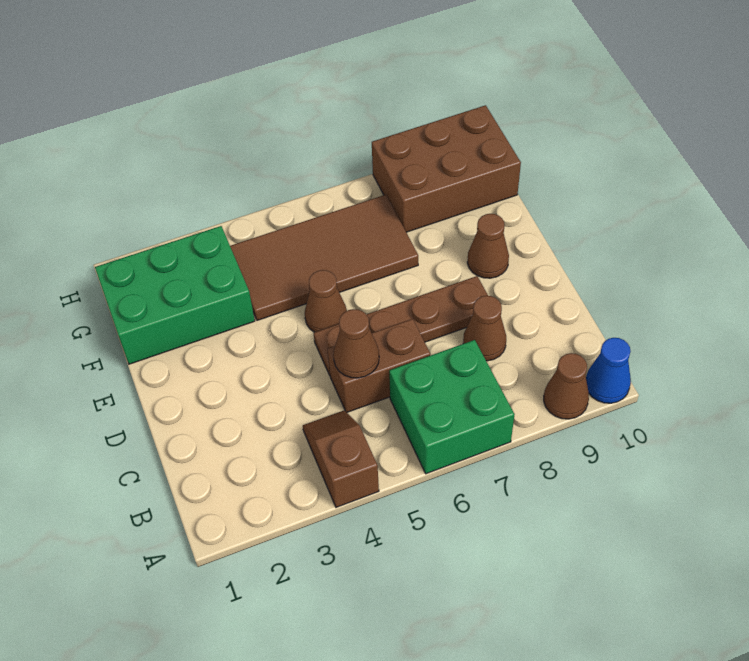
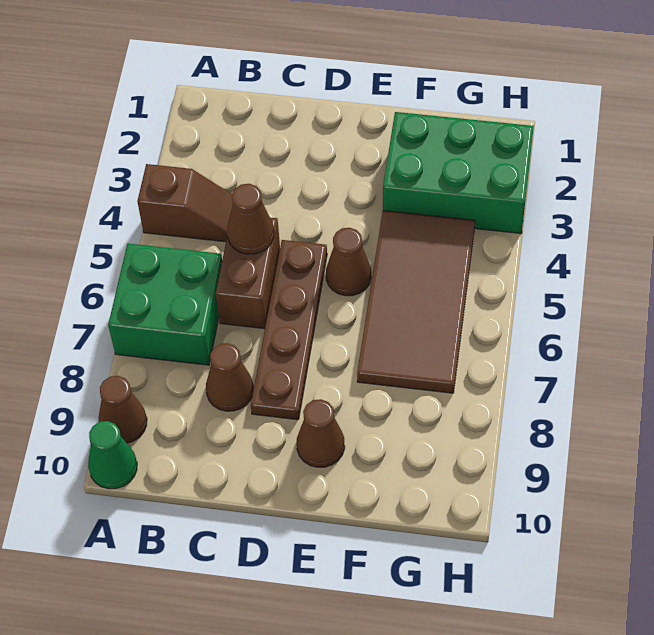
blue 1x1 cone [586,338,631,403] -> green 1x1 cone [88,421,137,489]
green 2x3 brick [95,226,255,364] -> green 2x3 brick turned to [383,112,534,233]
brown 2x3 brick [372,105,521,232] -> none

